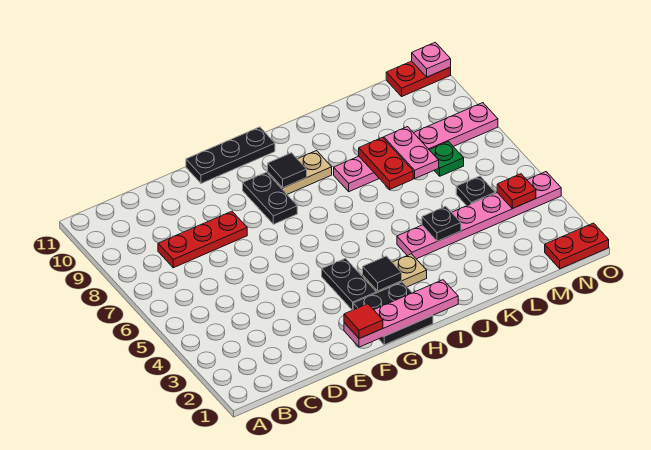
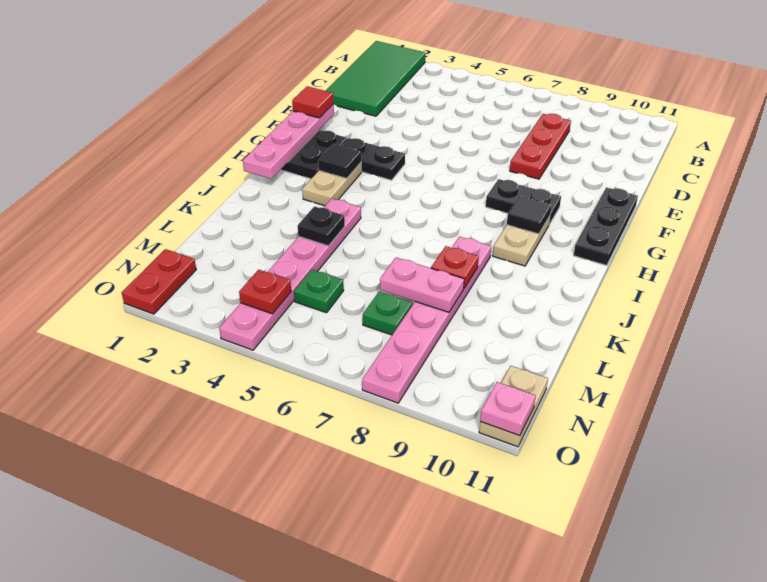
none -> green 2x4 tile [326,41,426,116]
red 1x2 plate [359,138,413,189] -> red 1x1 plate [431,246,479,288]
black 1x1 plate [456,176,495,206] -> green 1x1 plate [294,270,344,313]
red 1x2 plate [386,61,451,96] -> tan 1x2 plate [479,366,548,447]

